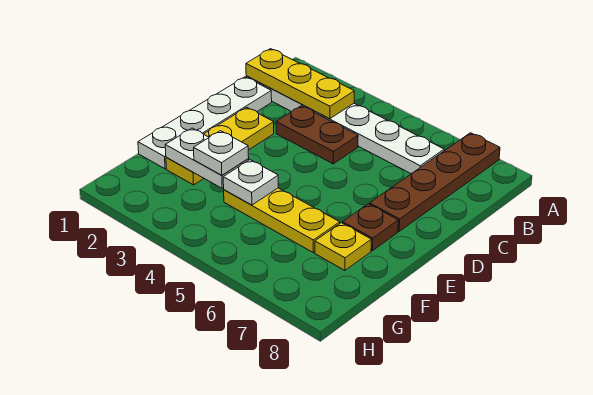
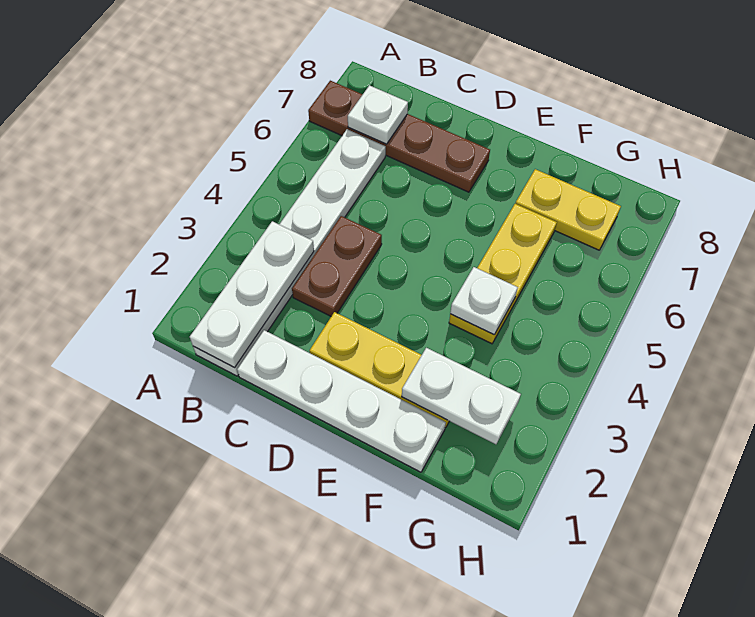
yellow 1x3 plate [246,49,354,119] -> white 1x3 plate [190,221,314,368]
brown 1x1 plate [343,204,398,251] -> none
white 1x2 plate [165,128,249,188] -> white 1x2 plate turned to [402,348,521,444]
white 1x1 plate [194,131,249,175] -> white 1x1 plate moved to [348,85,408,144]
yellow 1x1 plate [315,223,371,270] -> yellow 1x2 plate [515,169,621,250]

